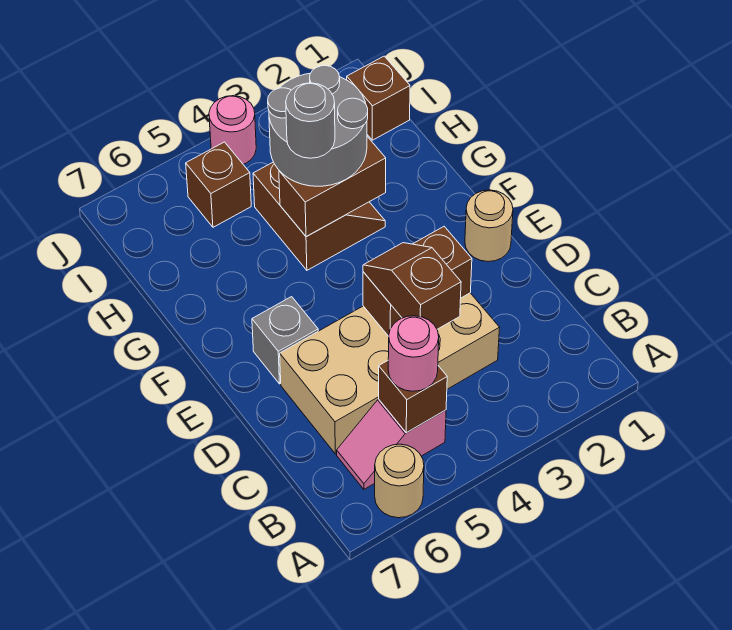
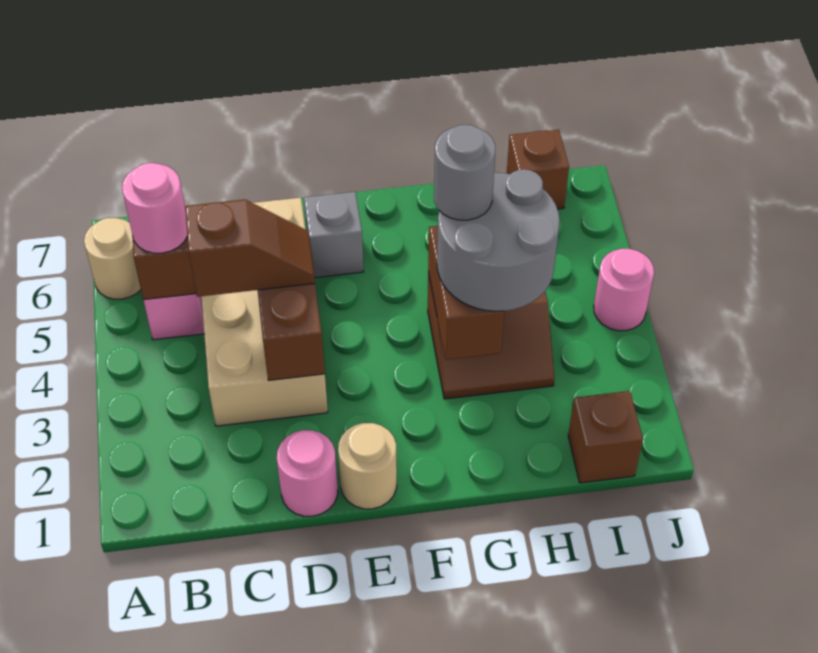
none -> pink 1x1 round brick [277,430,338,516]
brown 1x1 brick [186,142,251,227] -> brown 1x1 brick moved to [507,130,569,209]

